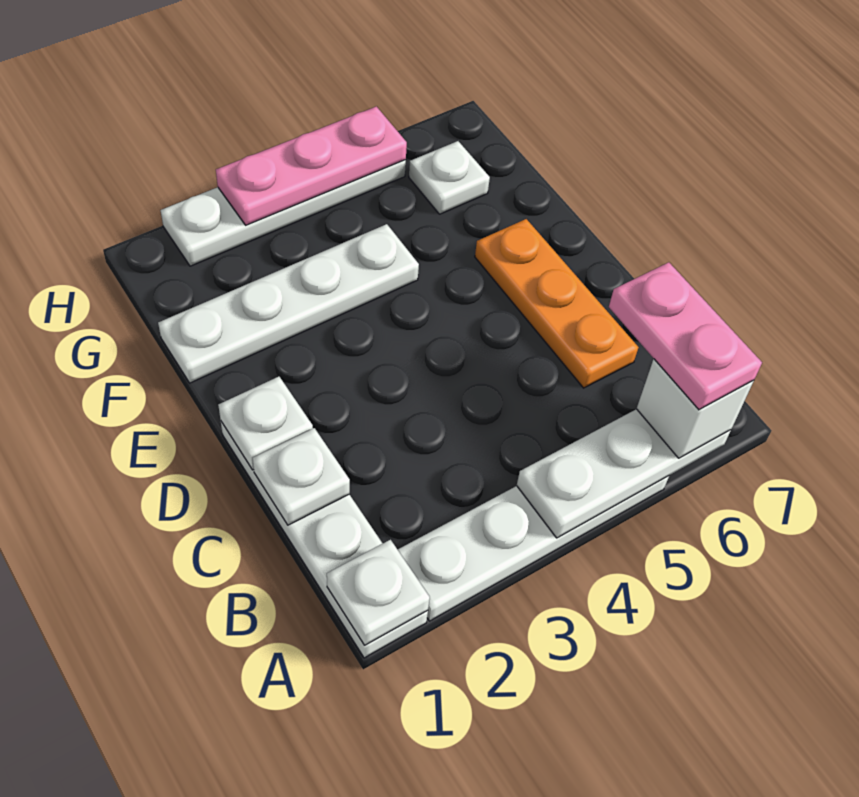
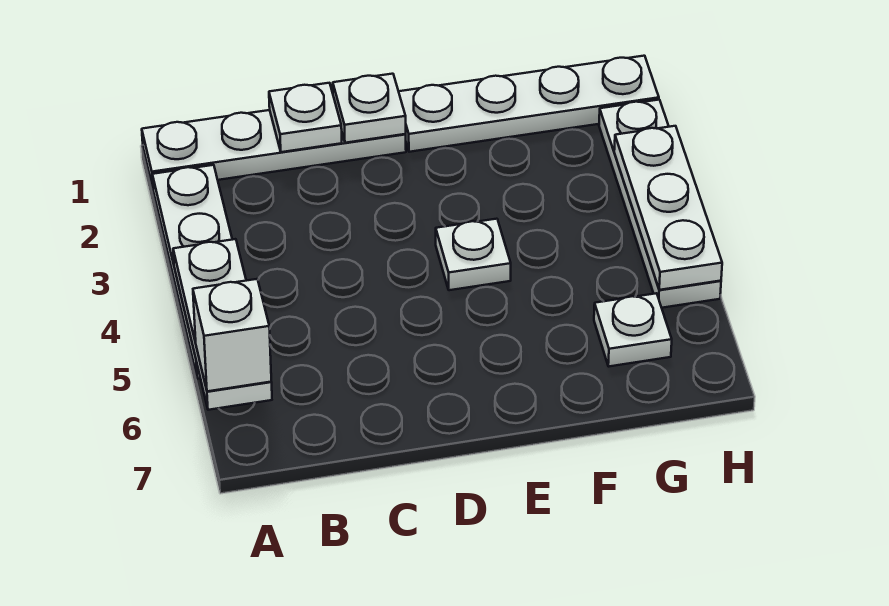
white 1x1 plate [327,540,430,645] -> white 1x1 plate moved to [436,219,511,290]
pink 1x2 plate [609,262,762,410] -> none
orange 1x3 plate [475,219,638,388] -> none
white 1x4 plate [158,224,419,383] -> white 1x4 plate turned to [399,56,659,152]
pink 1x3 plate [216,106,407,225] -> white 1x3 plate [614,126,722,290]

